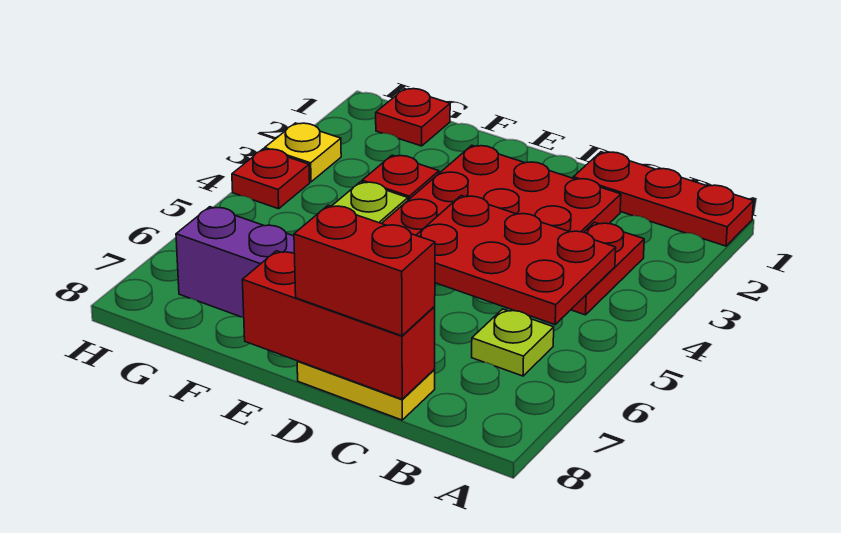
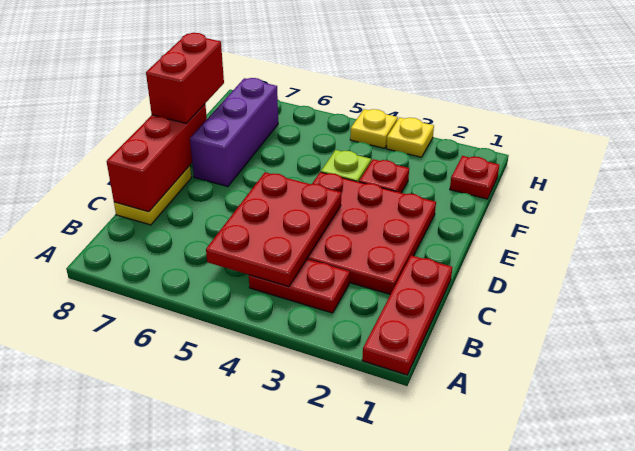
lime 1x1 plate [472,309,554,376] -> none
red 1x2 brick [294,205,435,336] -> red 1x2 brick moved to [146,33,224,123]
red 1x1 plate [232,149,310,209] -> yellow 1x1 plate [350,109,398,148]

